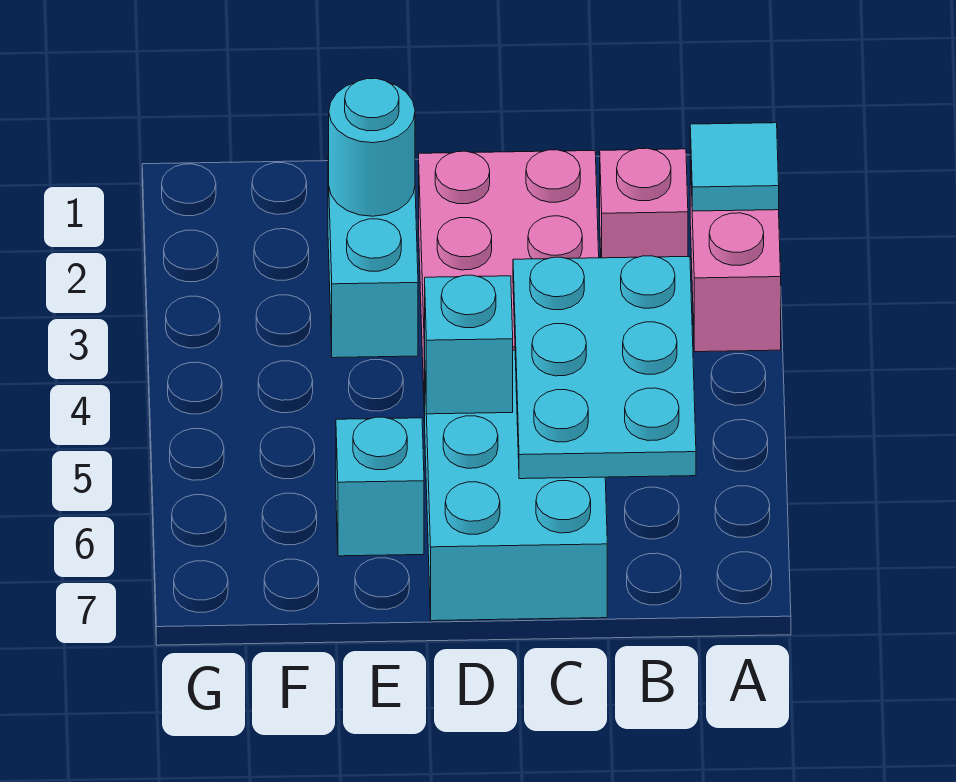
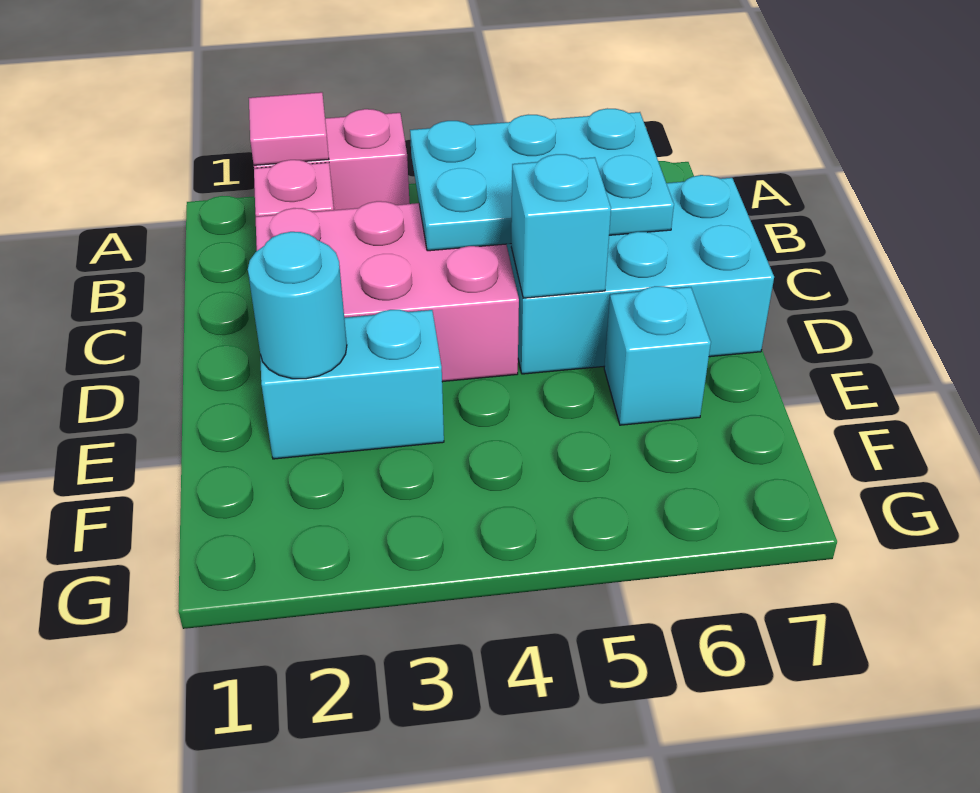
cyan 1x1 tile [690,123,779,211] -> pink 1x1 tile [249,92,329,165]

